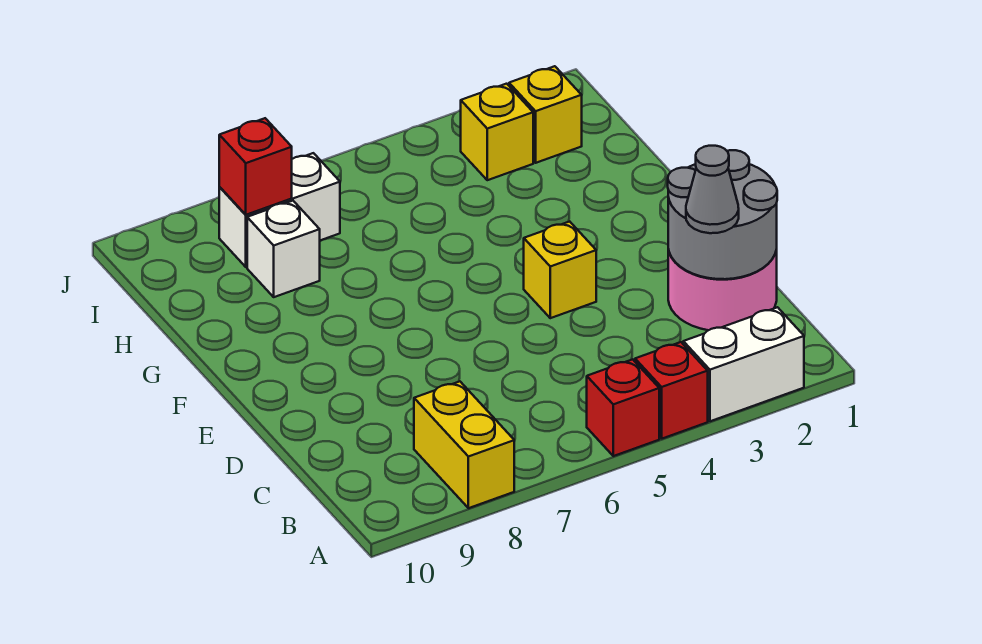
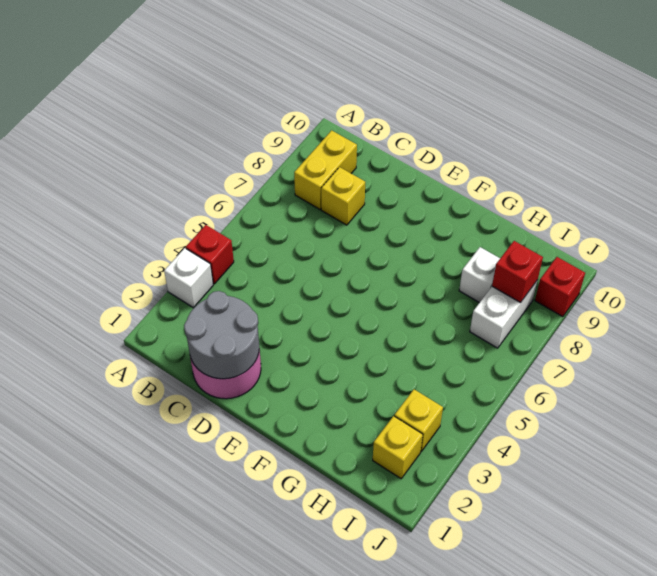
white 1x2 brick [683,307,804,421] -> white 1x1 brick [164,248,213,308]
red 1x1 brick [587,359,659,456] -> red 1x1 brick moved to [535,257,585,317]
yellow 1x2 brick [414,381,514,508] -> yellow 1x2 brick turned to [294,130,357,209]
grey 1x1 cone [686,146,739,233] -> none
yellow 1x1 brick [524,222,596,318] -> yellow 1x1 brick moved to [321,167,365,225]

